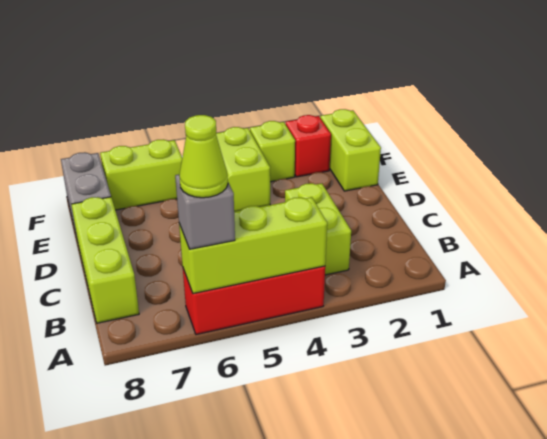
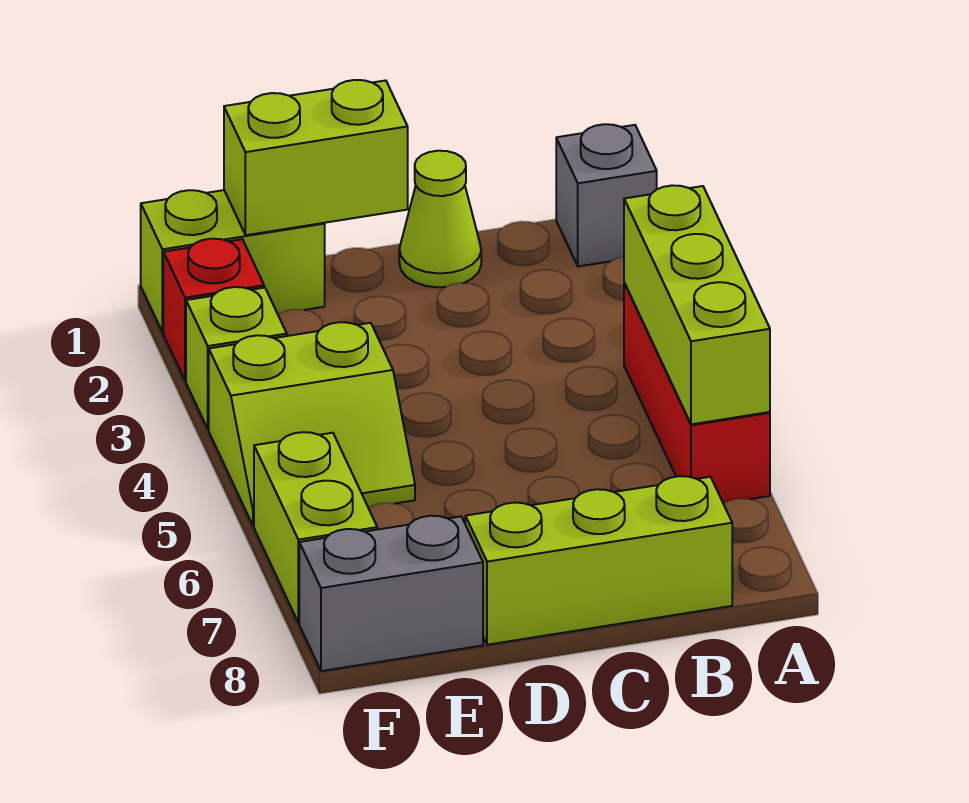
grey 1x1 brick [175,175,235,249] -> grey 1x1 brick moved to [556,124,657,266]
lime 1x1 cone [179,115,228,198] -> lime 1x1 cone moved to [399,151,481,287]
lime 1x2 brick [285,183,351,275] -> lime 1x2 brick moved to [224,80,408,235]

